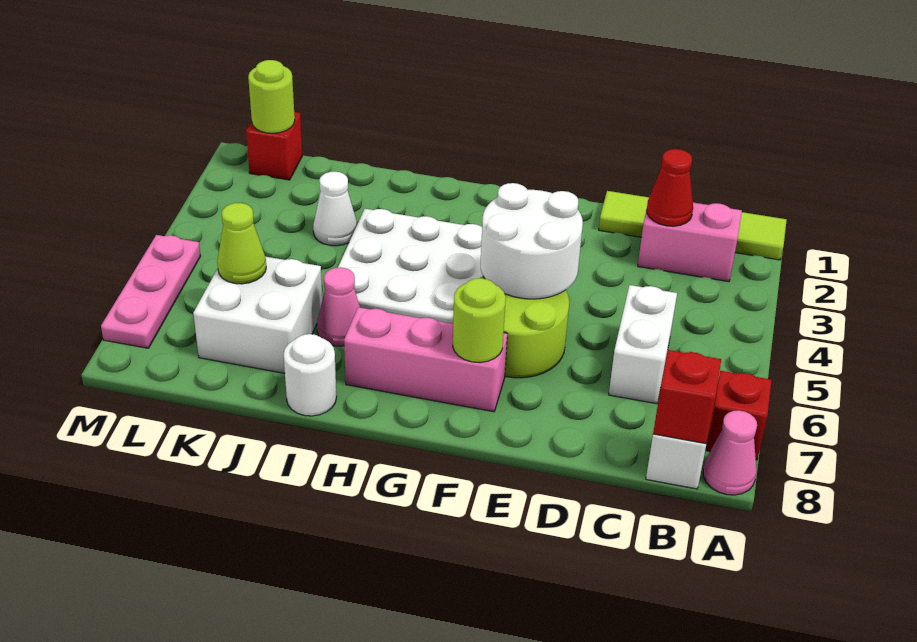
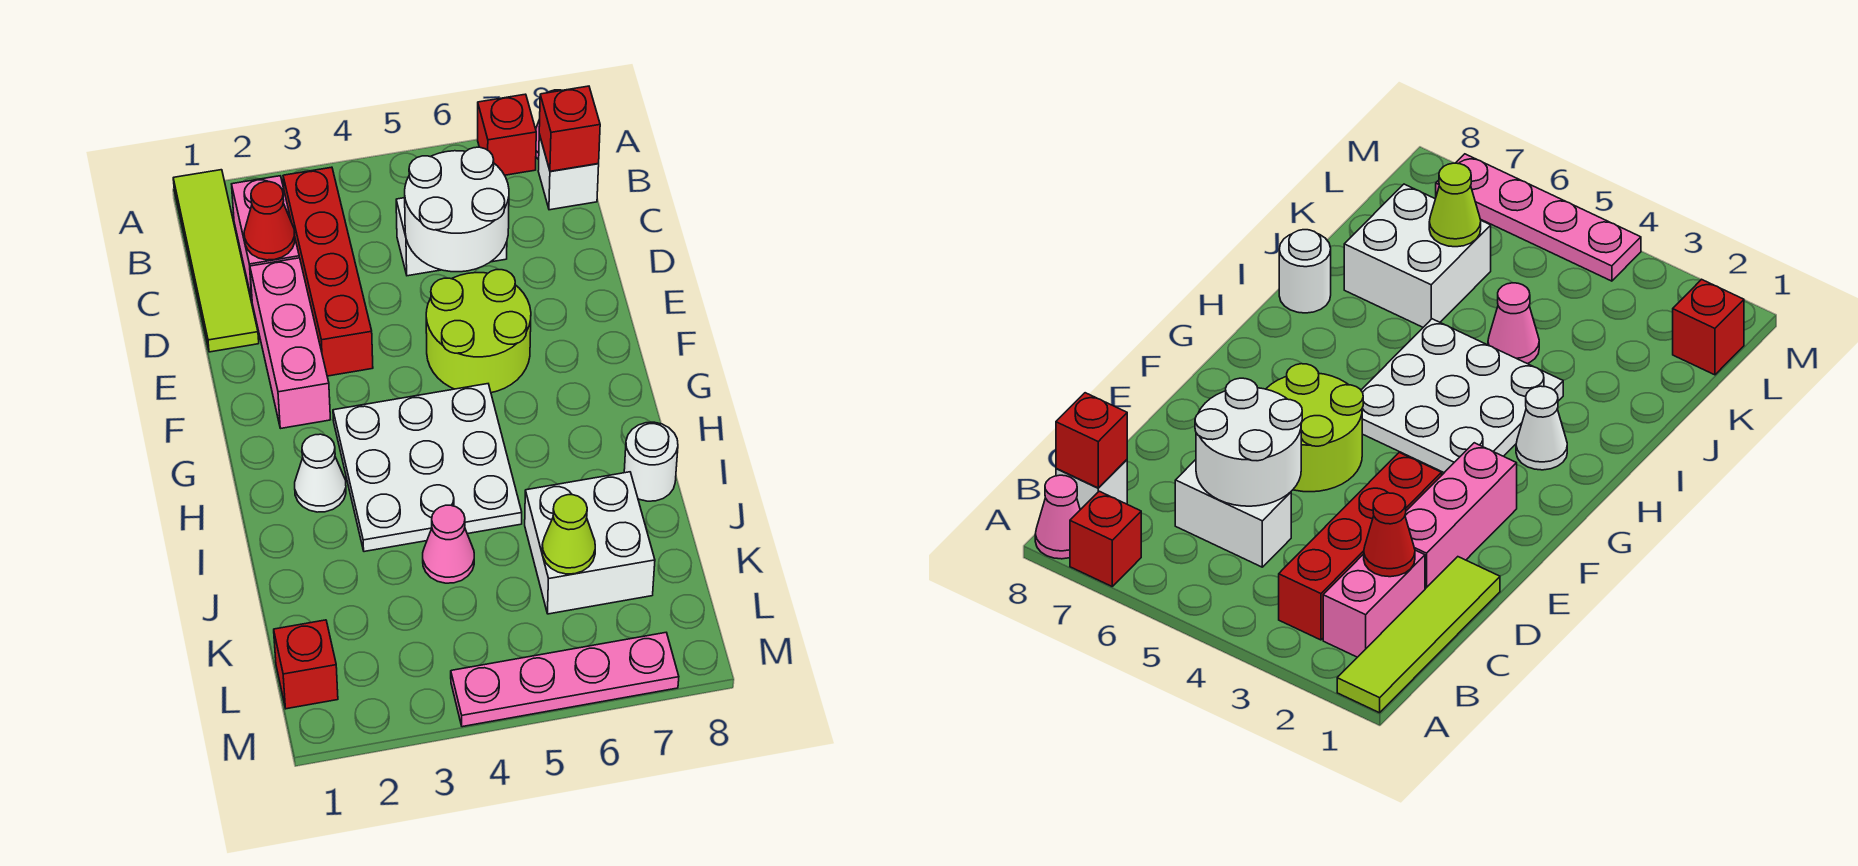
none -> red 1x4 brick [283,167,373,376]
white 2x2 round brick [480,183,583,299] -> white 2x2 round brick moved to [404,147,509,272]
pink 1x3 brick [344,307,507,412] -> pink 1x3 brick moved to [250,258,330,428]
lime 1x1 round brick [453,278,506,362] -> none
pink 1x1 cone [317,267,360,346] -> pink 1x1 cone moved to [423,505,474,583]
white 1x1 cone [313,172,357,246] -> white 1x1 cone moved to [295,434,346,512]
lime 1x1 round brick [248,60,295,133] -> none
pink 1x3 plate [101,235,200,348] -> pink 1x4 plate [451,633,679,727]

